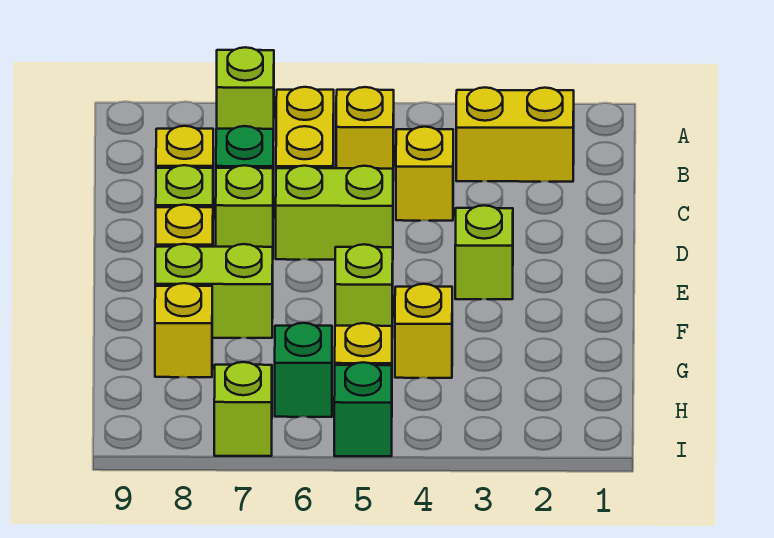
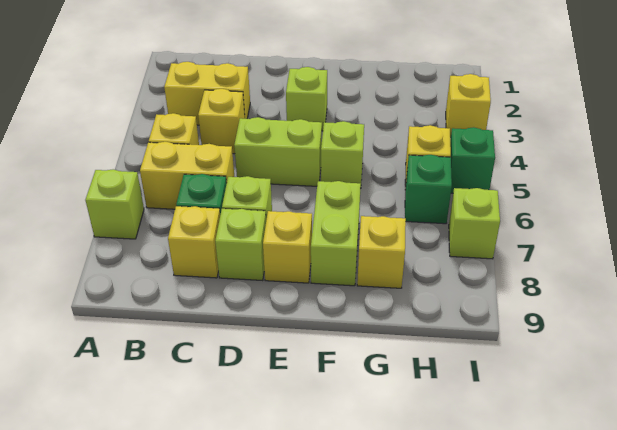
yellow 1x2 brick [456,88,574,182] -> yellow 1x2 brick turned to [164,62,250,125]
lime 1x2 brick [276,166,393,260] -> lime 1x2 brick turned to [234,117,322,186]
yellow 1x1 brick [395,284,452,378] -> yellow 1x1 brick moved to [446,74,491,137]

